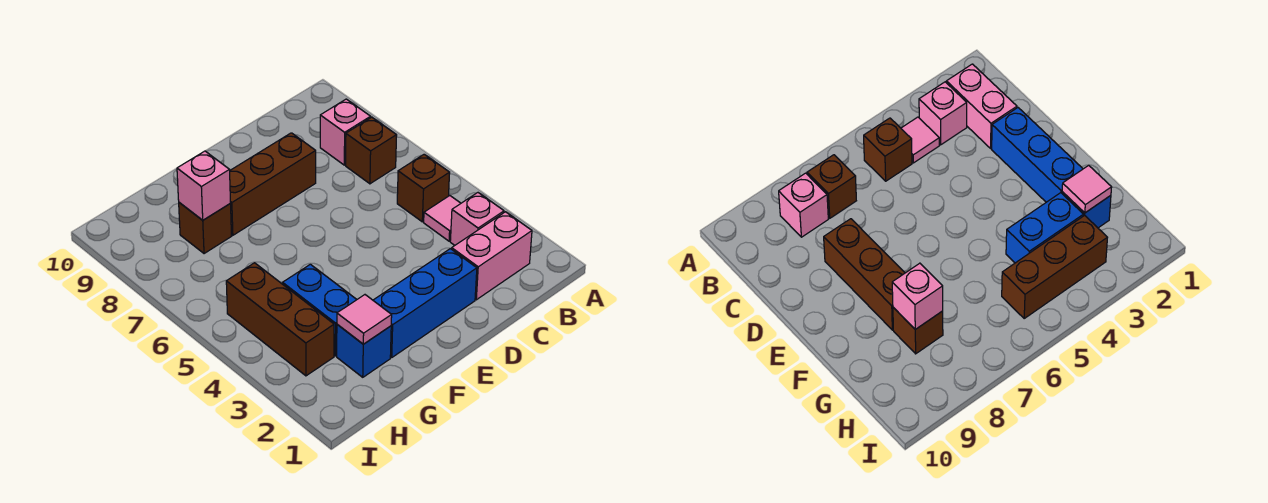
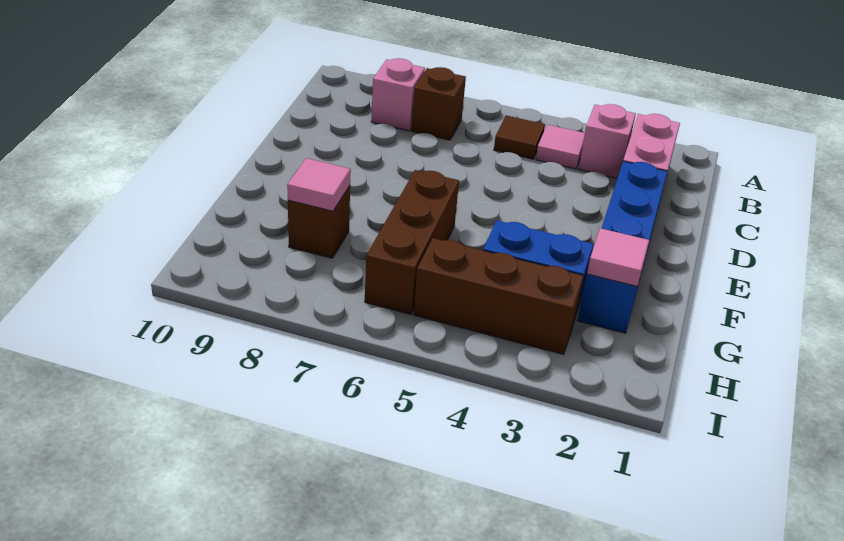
brown 1x1 brick [397,154,450,222] -> brown 1x1 tile [494,115,545,159]
brown 1x3 brick [230,133,316,235] -> brown 1x3 brick moved to [365,170,459,314]
pink 1x1 brick [177,151,231,220] -> pink 1x1 tile [287,158,351,211]

